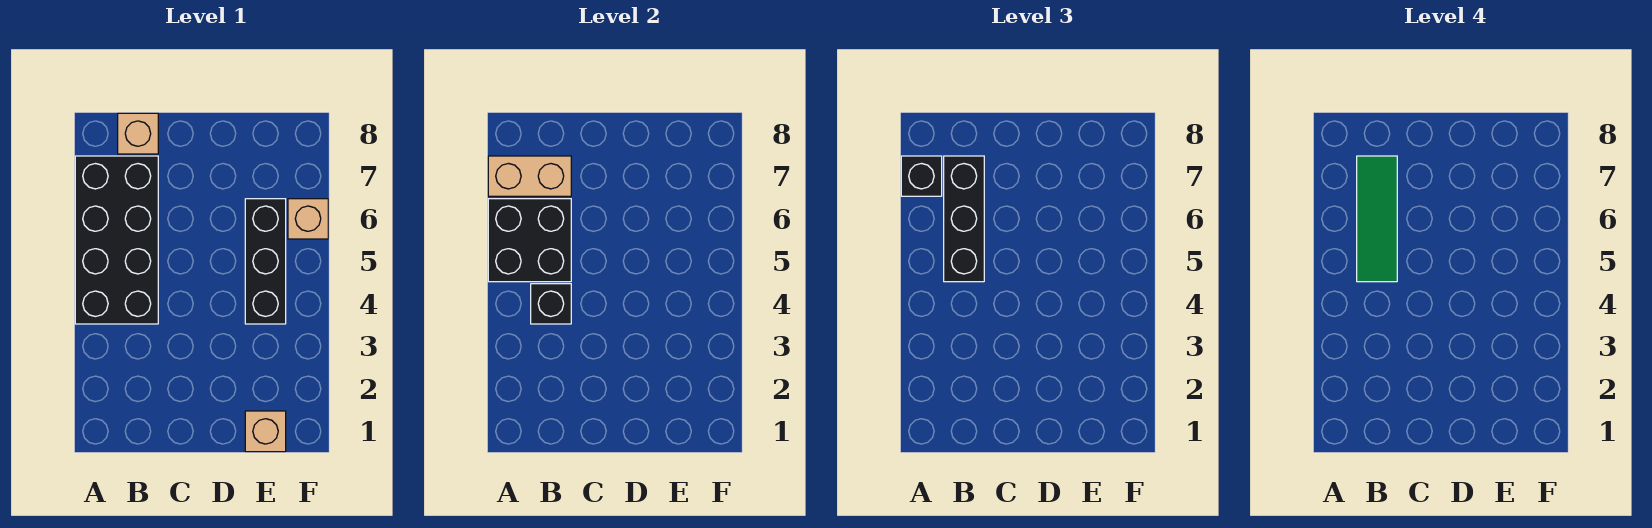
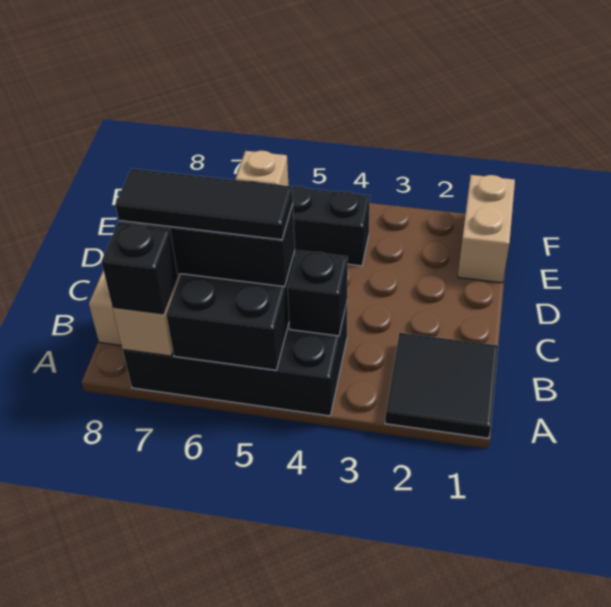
none -> black 2x2 tile [385,333,498,438]
green 1x3 tile [1357,156,1397,282] -> black 1x3 tile [115,169,293,240]
tan 1x1 brick [245,411,286,452] -> tan 1x2 brick [458,175,515,283]

